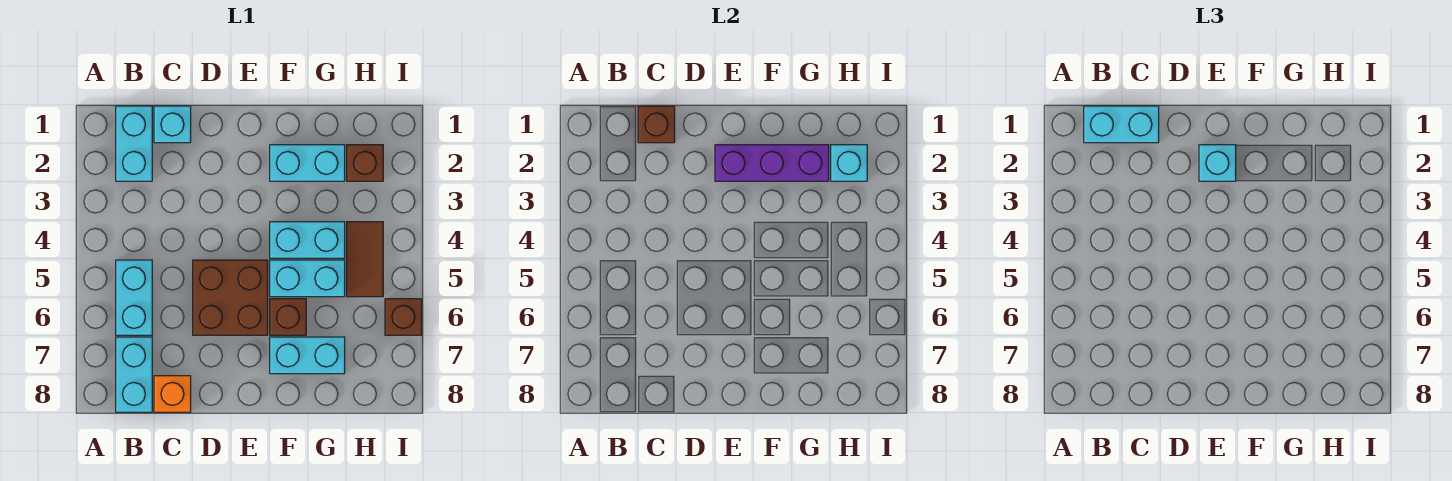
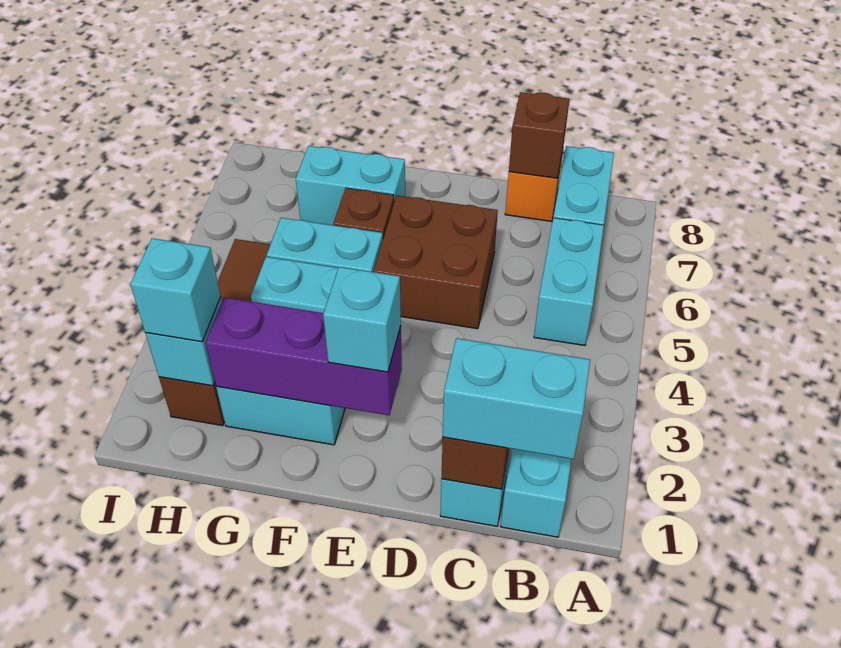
none -> cyan 1x1 brick [130,238,221,342]
brown 1x1 brick [385,299,422,335] -> brown 1x1 brick moved to [509,92,570,178]

